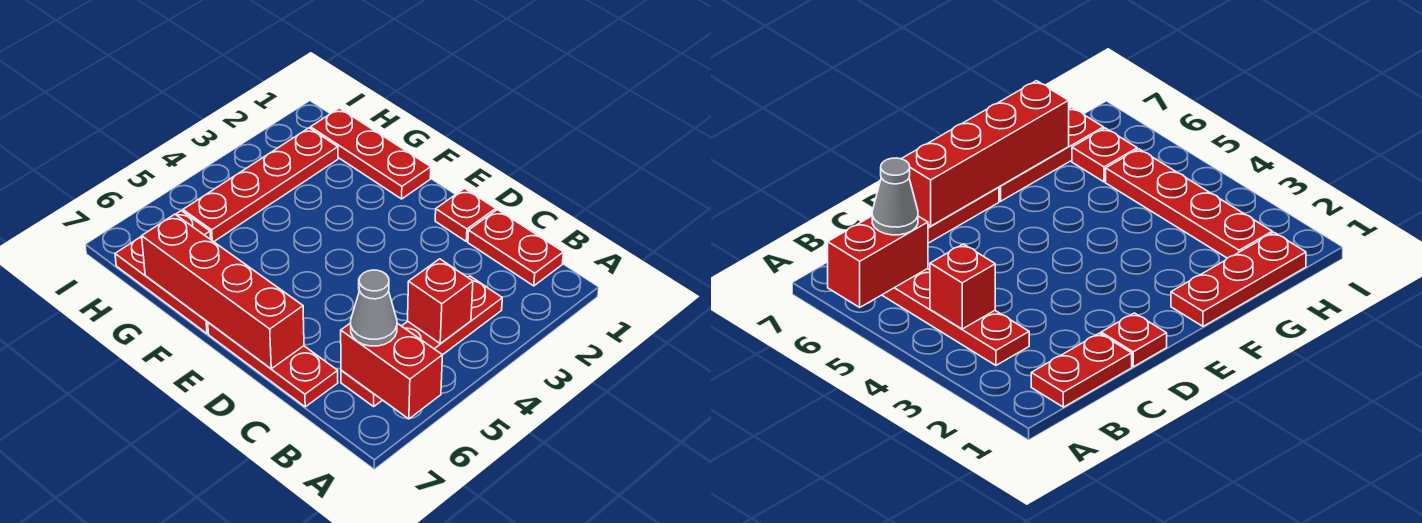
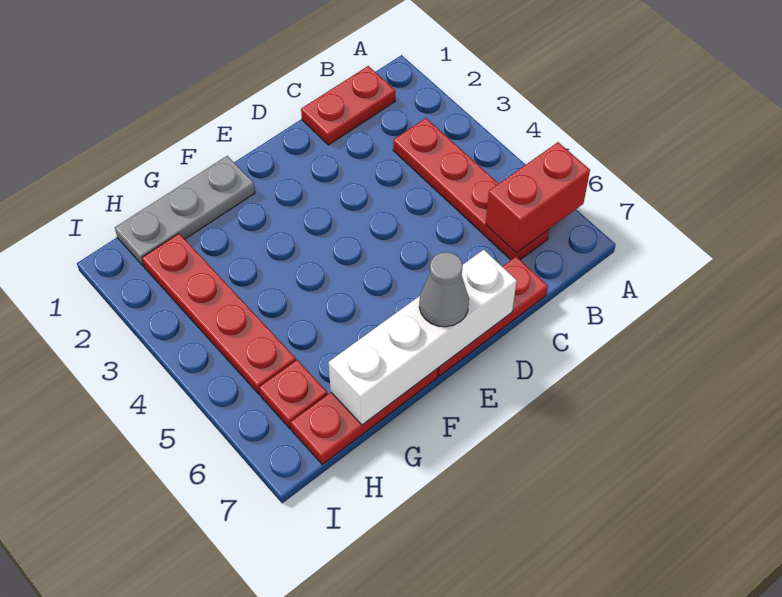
red 1x1 brick [408,259,473,343] -> none
grey 1x1 cone [351,270,397,346] -> grey 1x1 cone moved to [419,252,469,327]
red 1x1 plate [435,189,496,241] -> none
red 1x4 brick [142,214,304,369] -> white 1x4 brick [328,250,517,425]
red 1x3 plate [310,108,431,199] -> grey 1x3 plate [115,156,255,266]

